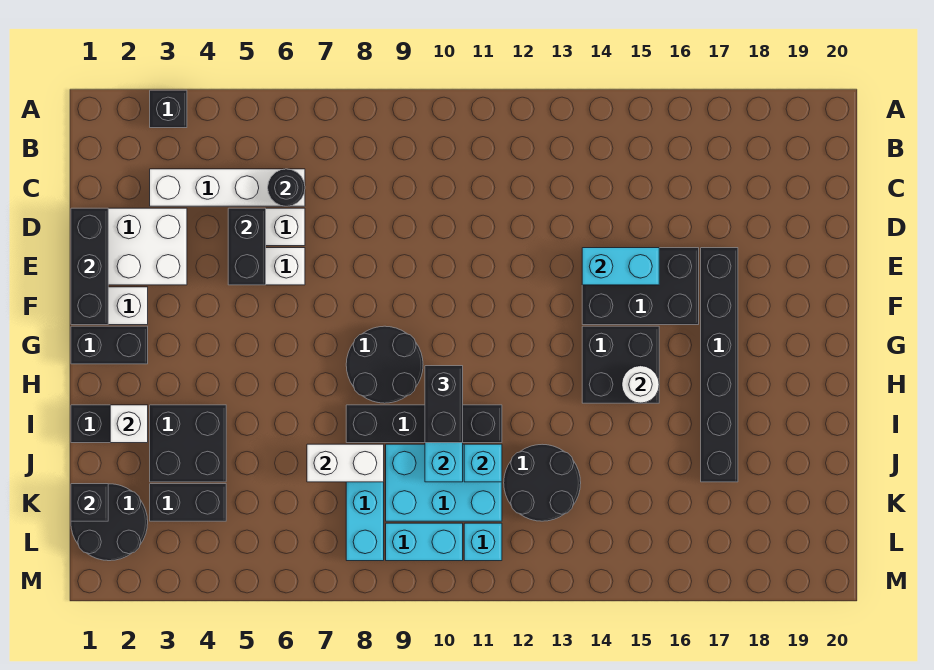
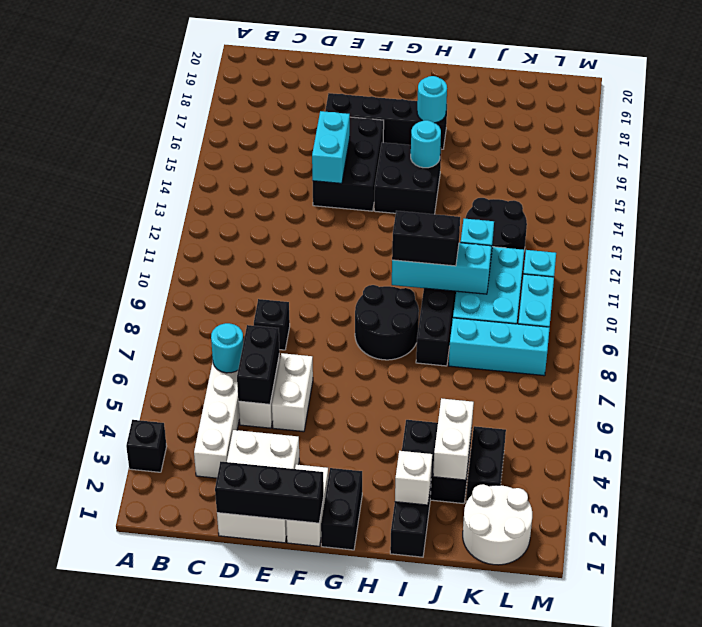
black 1x1 round brick [268,169,305,206] -> cyan 1x1 round brick [211,323,243,373]
black 1x2 brick [228,208,266,285] -> black 1x2 brick turned to [237,325,280,404]
black 1x6 brick [701,248,738,482] -> black 1x4 brick [325,93,447,149]
white 1x1 round brick [622,366,659,403] -> cyan 1x1 round brick [411,120,441,168]
none -> cyan 1x1 round brick [417,76,447,123]
white 1x2 brick [307,444,384,482] -> white 1x2 brick moved to [433,398,474,480]
black 2x2 round brick [71,484,148,561] -> white 2x2 round brick [463,484,532,565]
black 1x1 brick [71,484,108,521] -> black 1x1 brick moved to [254,299,290,350]

